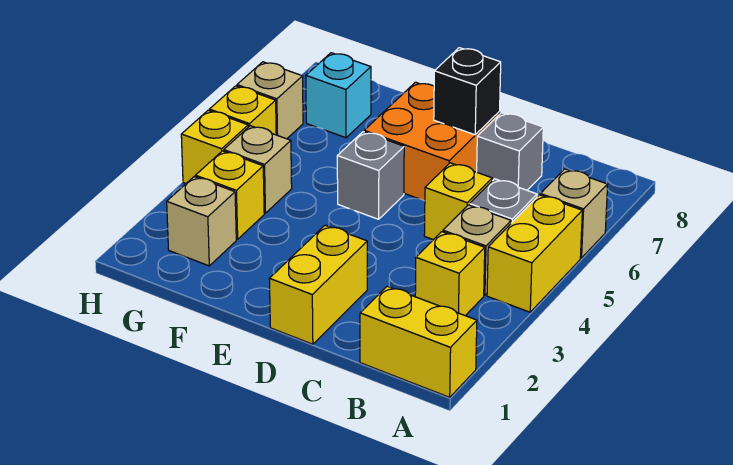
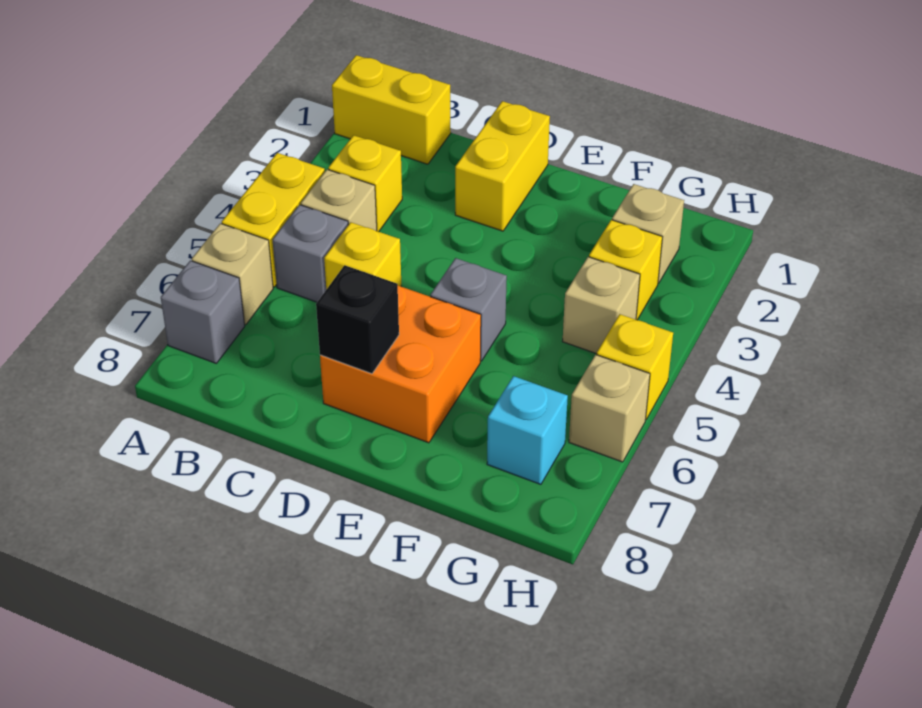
grey 1x1 brick [477,113,543,190] -> grey 1x1 brick moved to [161,261,245,363]
yellow 1x1 brick [181,110,248,184] -> none

